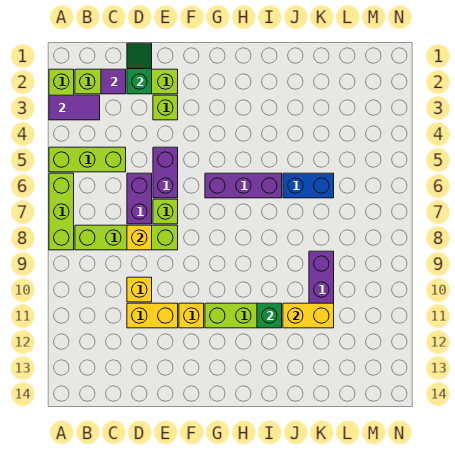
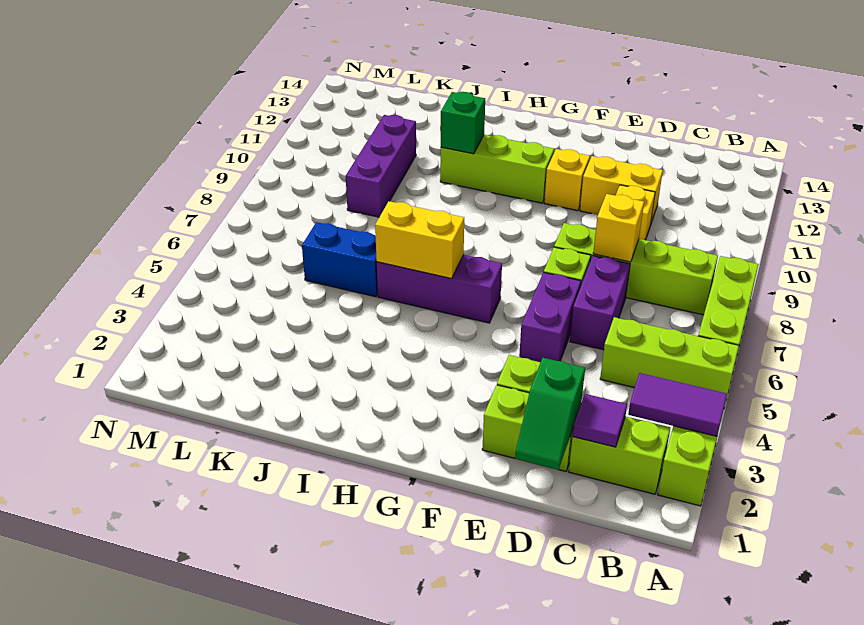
yellow 1x2 brick [283,303,334,328] -> yellow 1x2 brick moved to [375,201,464,279]

